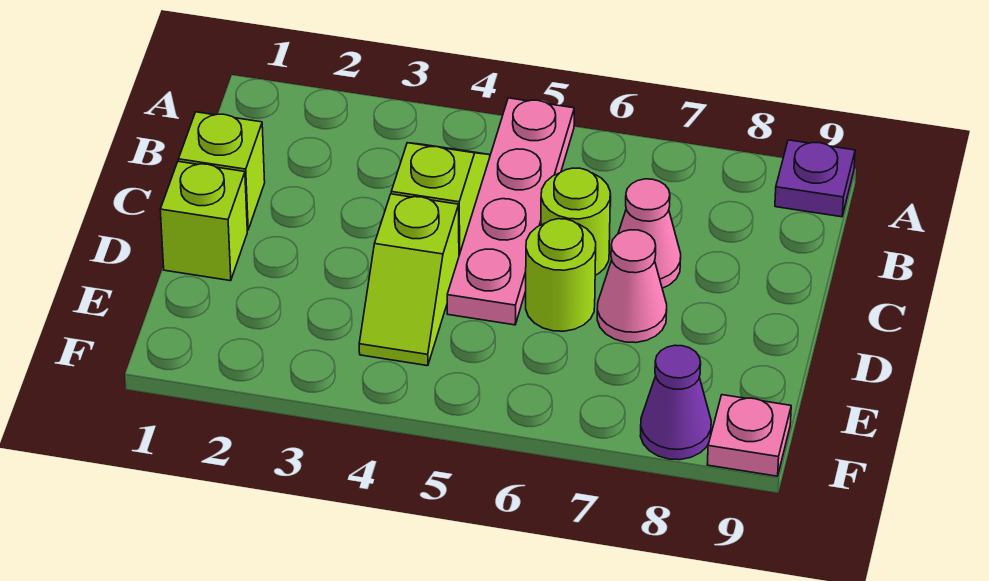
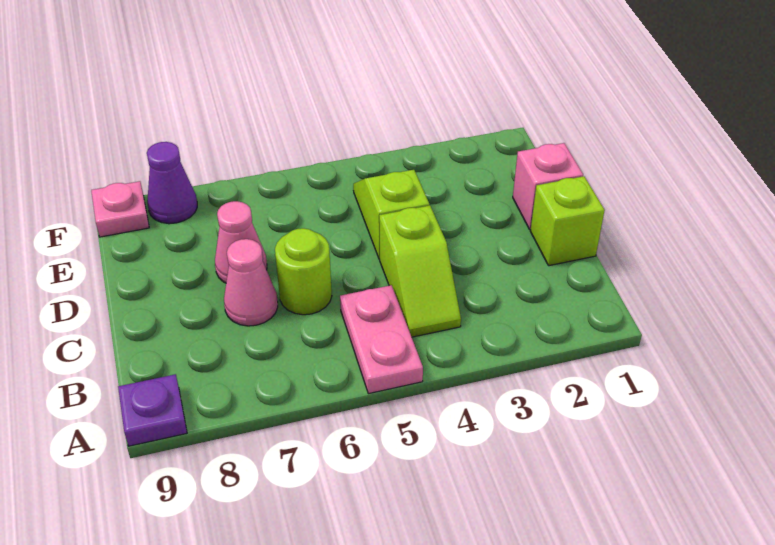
pink 1x4 plate [447,98,574,325] -> pink 1x2 plate [340,285,423,394]
lime 1x1 brick [160,161,247,281] -> pink 1x1 brick [513,143,583,230]
lime 1x1 round brick [526,219,596,331] -> none

